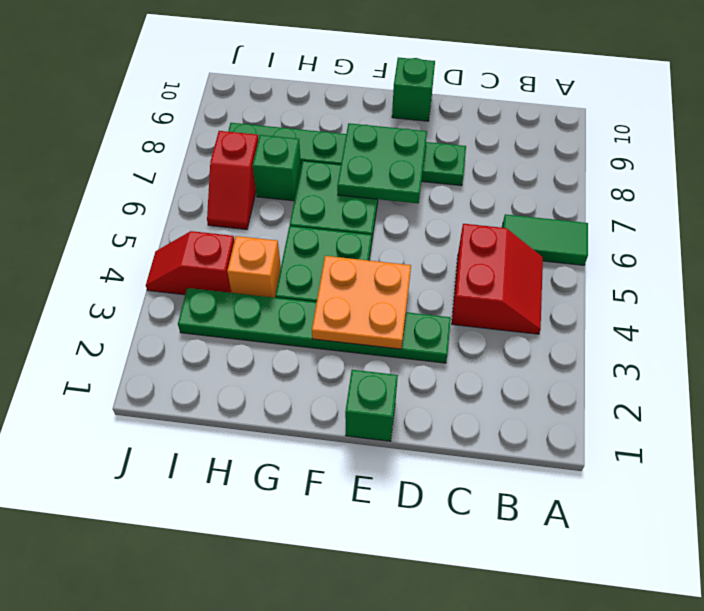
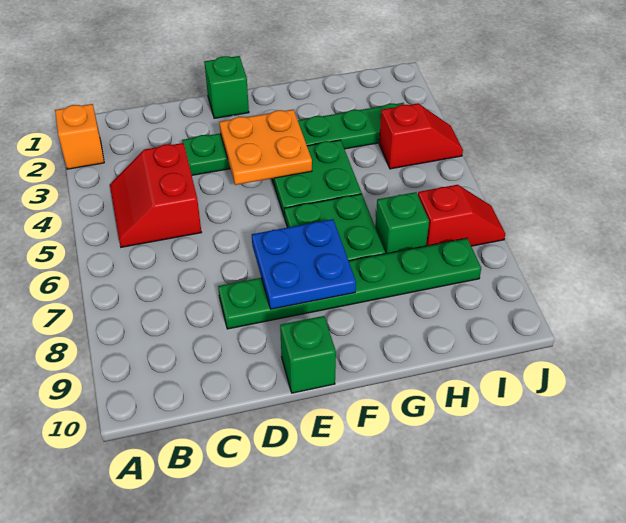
green 1x2 tile [502,214,588,265] -> none
green 2x2 plate [337,123,427,203] -> blue 2x2 plate [252,219,356,309]
orange 1x1 brick [227,236,281,298] -> orange 1x1 brick moved to [55,104,104,169]
red 1x2 slope [207,131,258,229] -> red 1x2 slope turned to [418,185,505,246]

